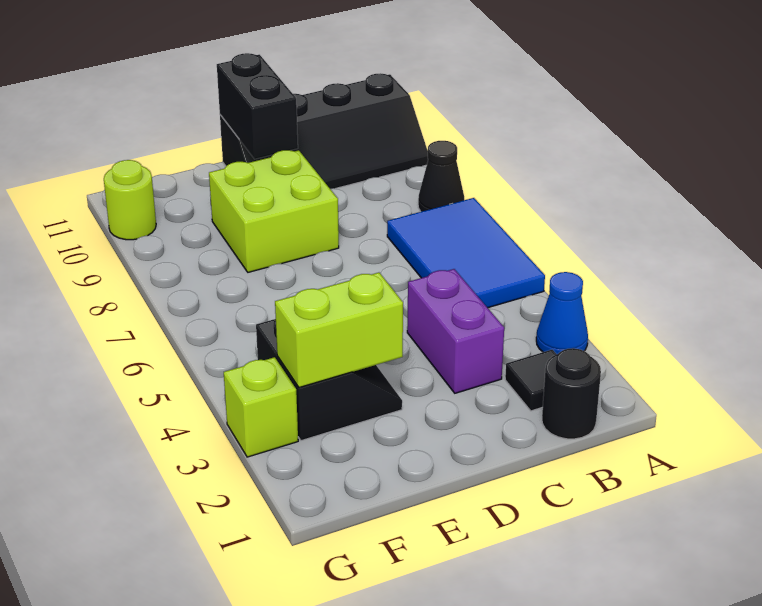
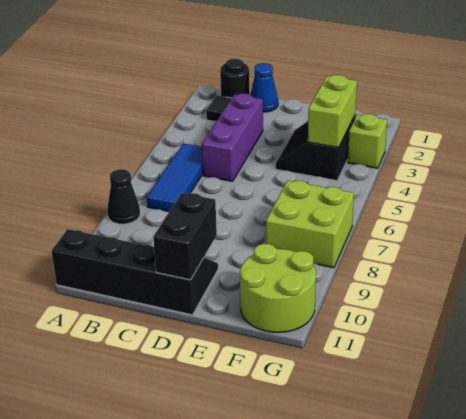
blue 1x1 cone [536,272,588,354] -> blue 1x1 cone moved to [251,63,278,112]
blue 2x3 tile [387,198,545,308] -> blue 1x3 tile [147,143,203,212]
purple 1x2 brick [407,269,504,393] -> purple 1x3 brick [202,94,263,181]
lime 2x2 brick [209,150,339,272] -> lime 2x2 brick moved to [266,181,354,268]
lime 1x2 brick [275,273,403,388] -> lime 1x2 brick turned to [308,75,357,148]
lime 1x1 round brick [104,160,156,240] -> lime 2x2 round brick [240,244,316,333]

